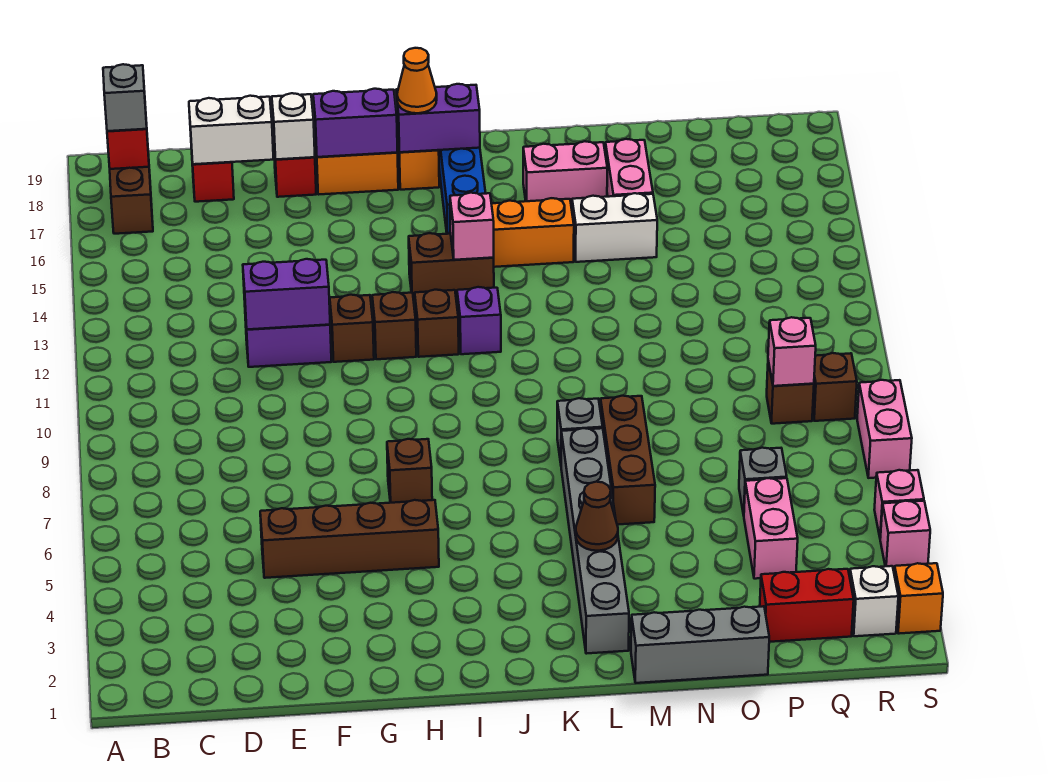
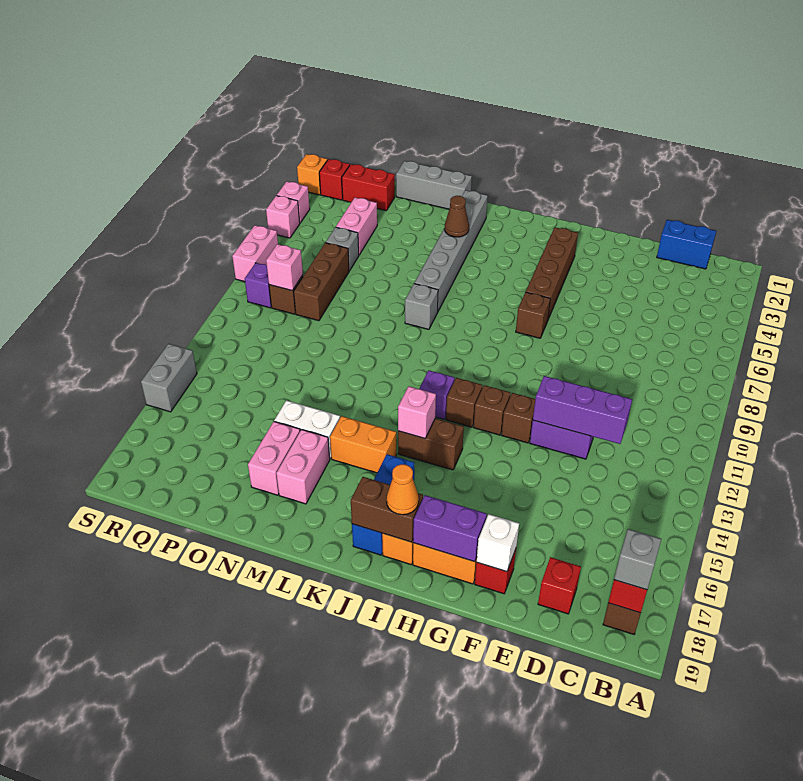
none -> blue 1x2 brick [657,220,716,269]
white 1x2 brick [189,96,273,164] -> none
brown 1x4 brick [260,500,439,578] -> brown 1x4 brick turned to [526,227,578,319]
purple 1x2 brick [243,259,330,329] -> purple 1x3 brick [533,376,632,444]
purple 1x2 brick [396,84,480,152] -> brown 1x2 brick [351,477,423,542]
pink 1x2 brick [523,141,607,207] -> pink 1x2 brick turned to [276,429,330,504]
brown 1x3 brick [600,396,655,525] -> brown 1x3 brick moved to [294,243,349,321]
white 1x1 brick [850,566,898,636] -> red 1x1 brick [319,159,350,200]
brown 1x1 brick [813,353,857,421] -> purple 1x1 brick [245,263,271,308]
none -> grey 1x2 brick [141,344,197,412]

